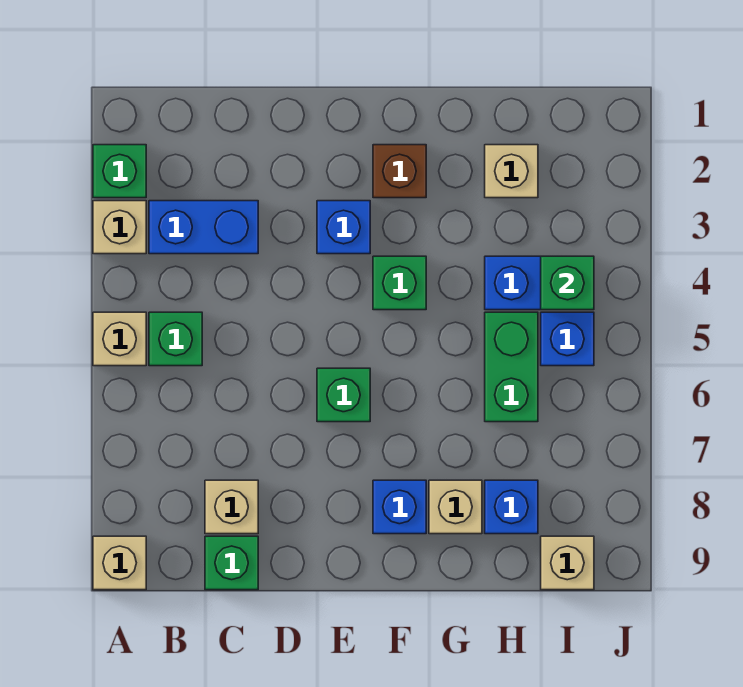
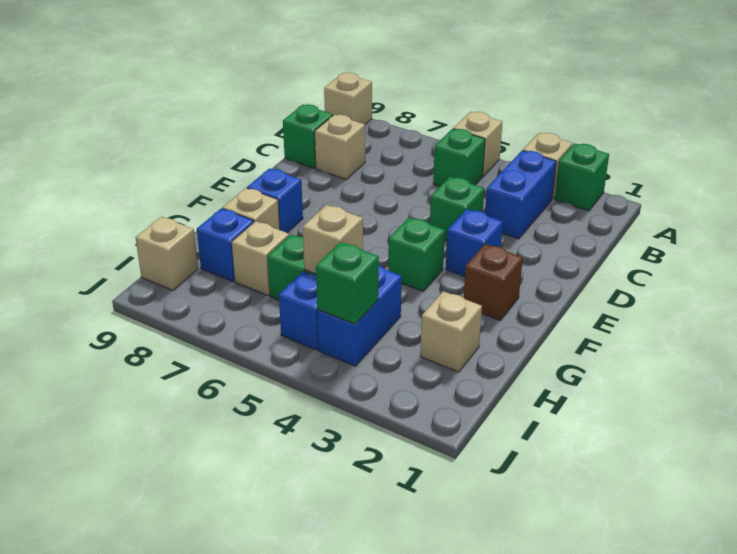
green 1x1 brick [317,368,370,422] -> green 1x1 brick moved to [430,177,484,241]
none -> tan 1x1 brick [303,205,363,274]
none -> tan 1x1 brick [232,221,289,295]

